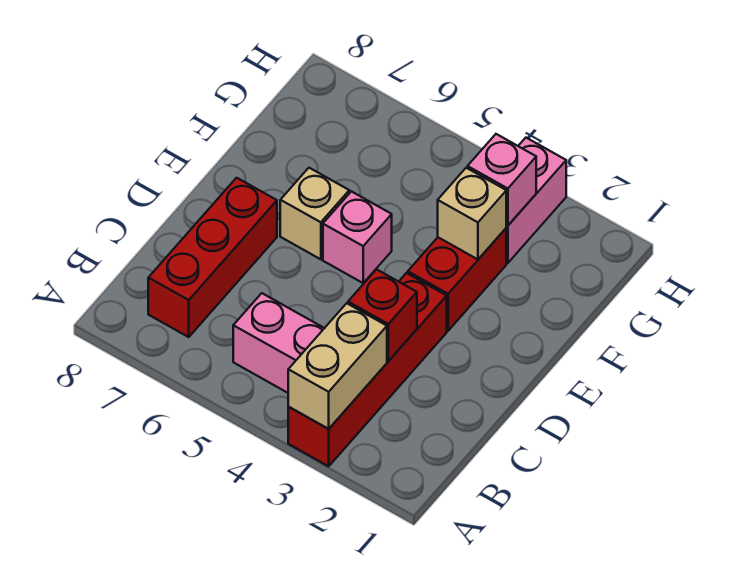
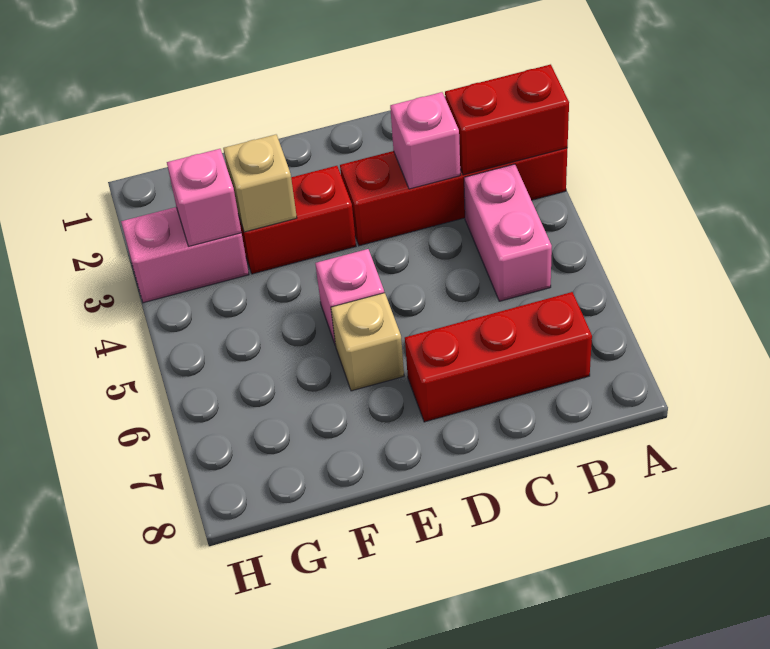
tan 1x2 brick [288,303,387,429] -> red 1x2 brick [445,64,569,175]
red 1x1 brick [348,269,417,361] -> pink 1x1 brick [390,92,460,189]

